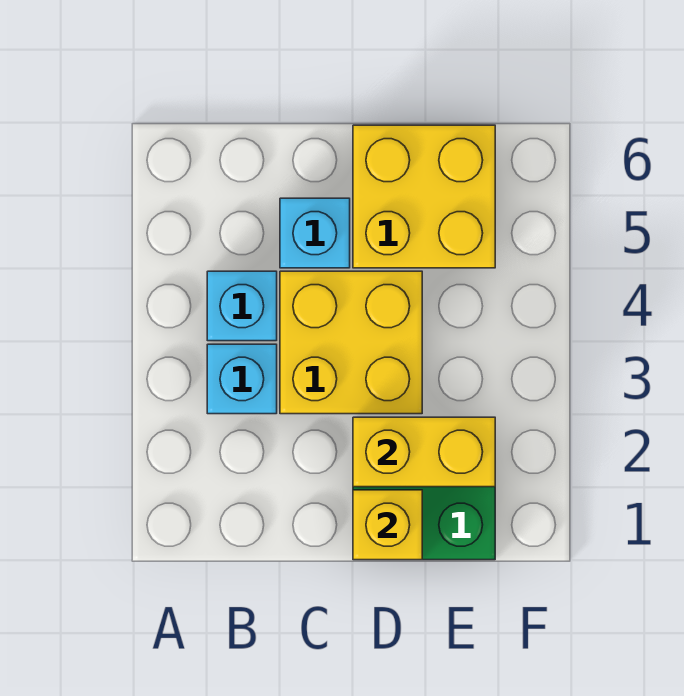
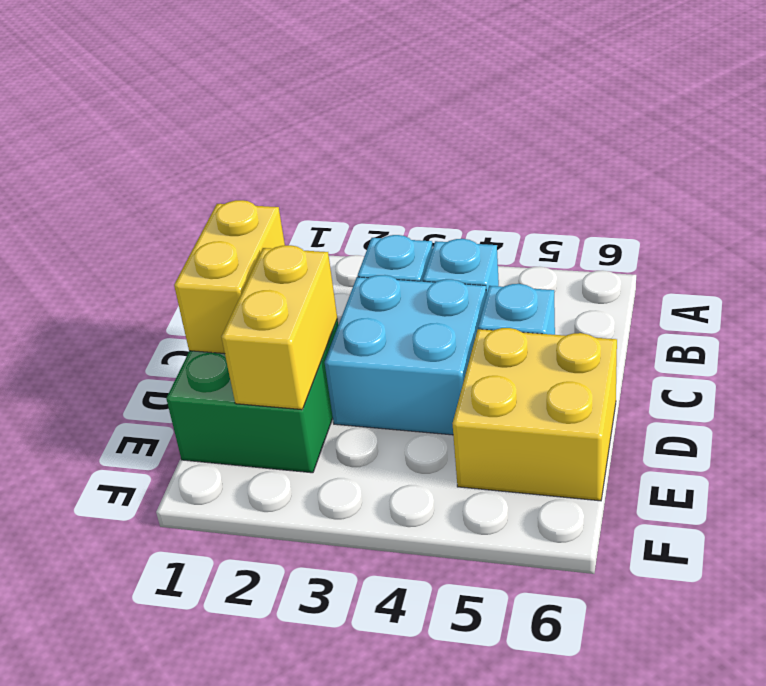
yellow 2x2 brick [280,271,422,414] -> cyan 2x2 brick [325,275,486,435]
yellow 1x1 brick [353,490,422,560] -> yellow 1x2 brick [174,200,285,354]

